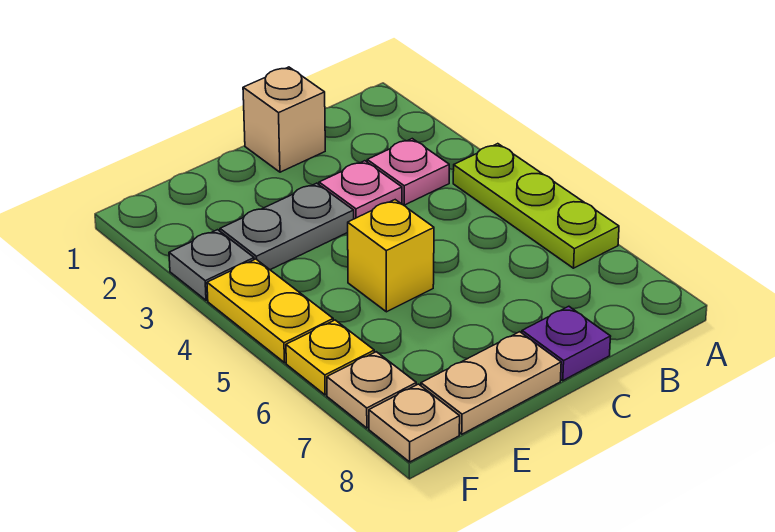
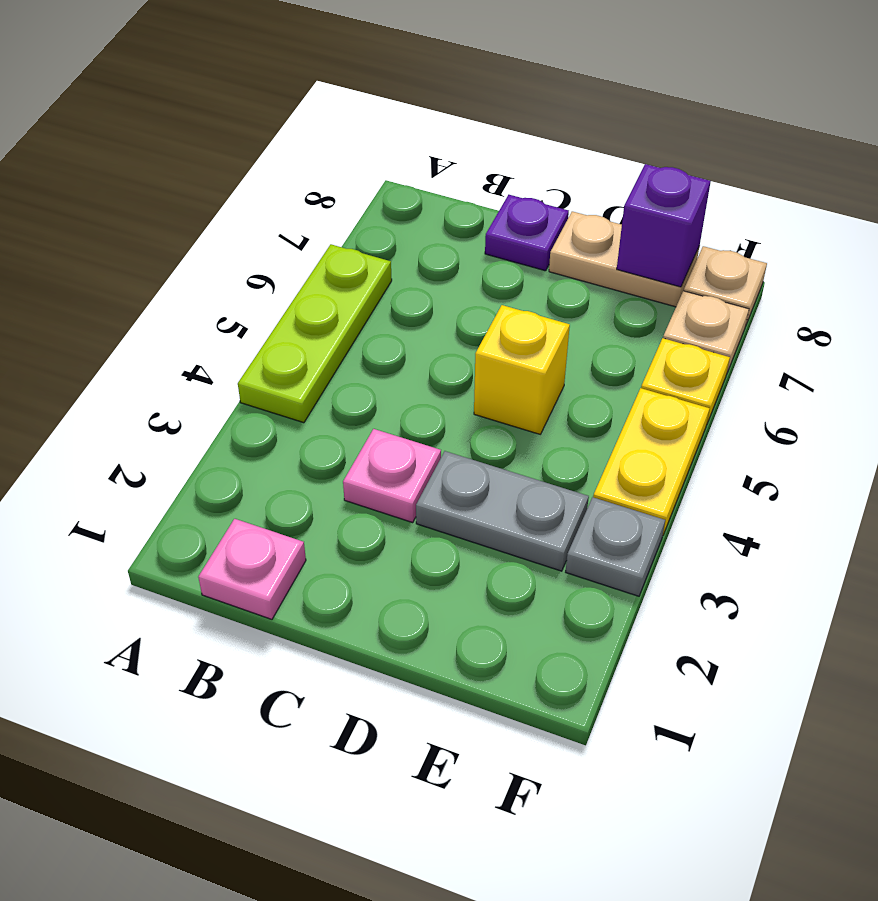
pink 1x1 plate [367,139,449,205] -> pink 1x1 plate moved to [198,519,306,619]
tan 1x1 brick [243,67,325,172] -> none
none -> purple 1x1 brick [617,164,711,287]

